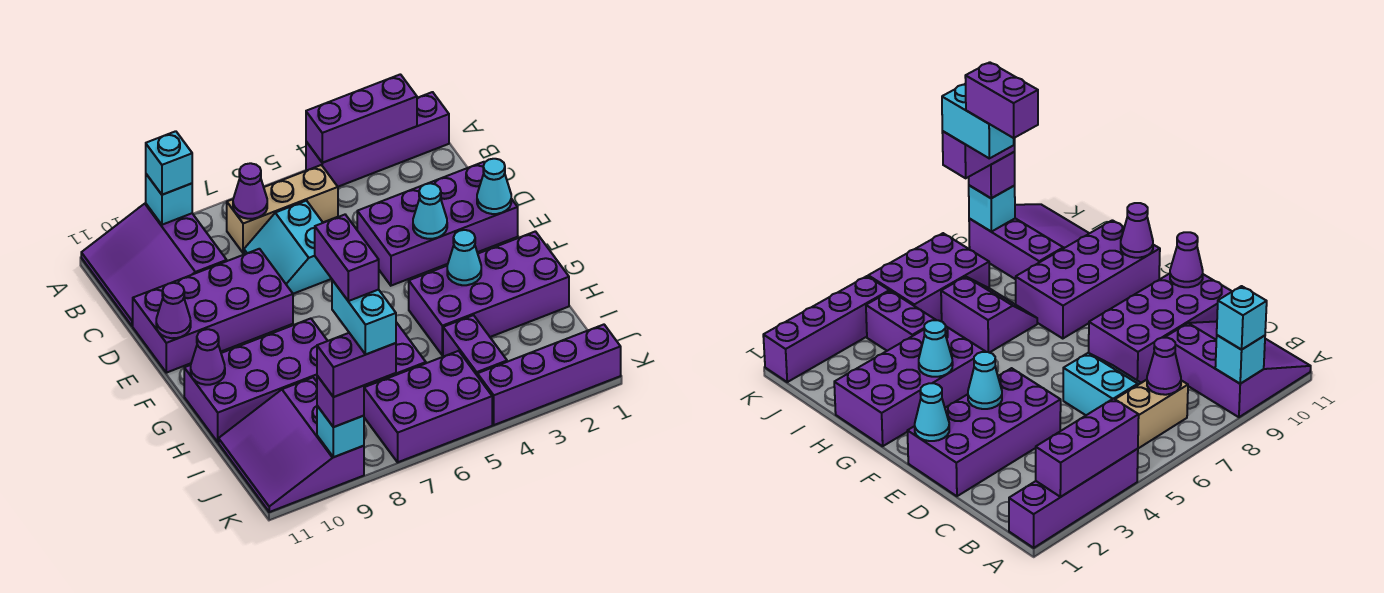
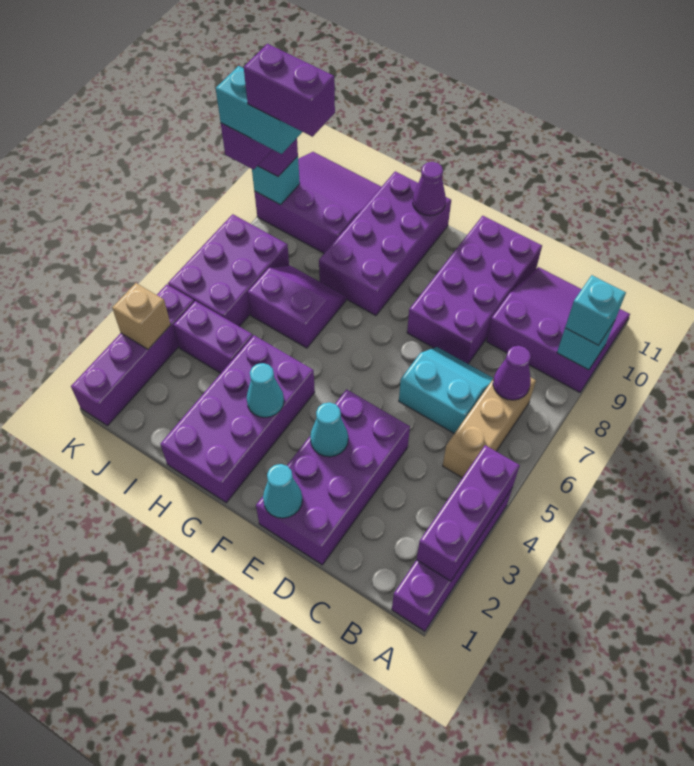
purple 1x1 cone [156,283,191,338] -> none
none -> tan 1x1 brick [112,283,171,349]

